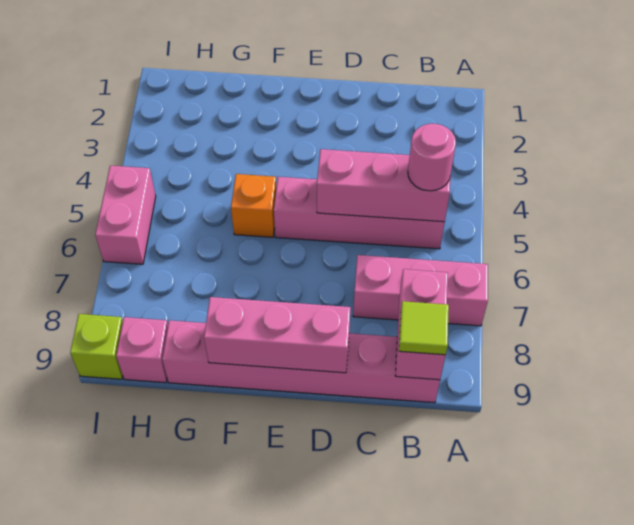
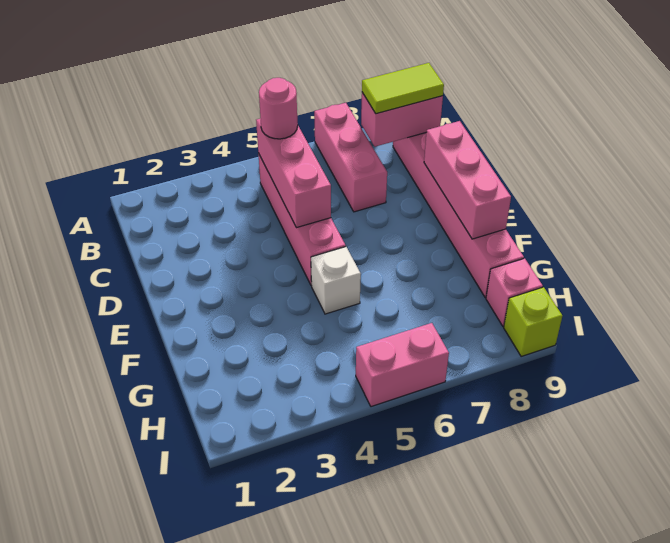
lime 1x1 tile [399,301,449,355] -> lime 1x2 tile [362,63,444,114]
orange 1x1 brick [231,174,276,237] -> white 1x1 brick [311,247,361,314]

